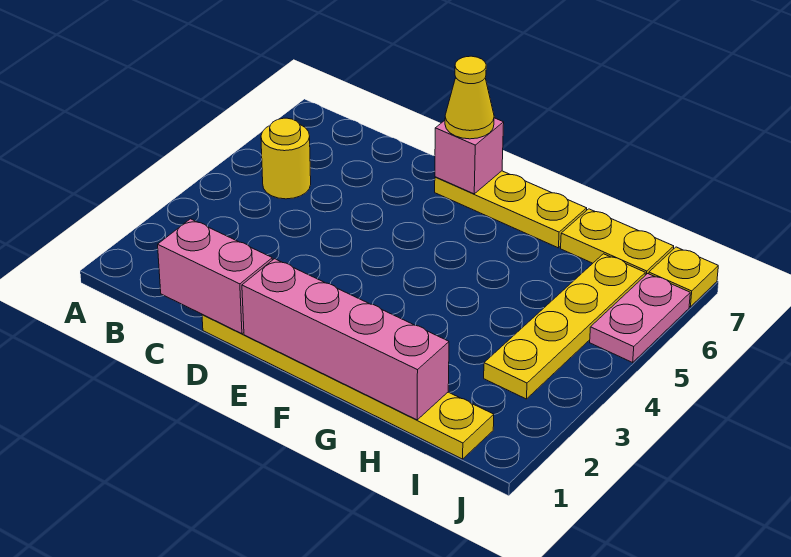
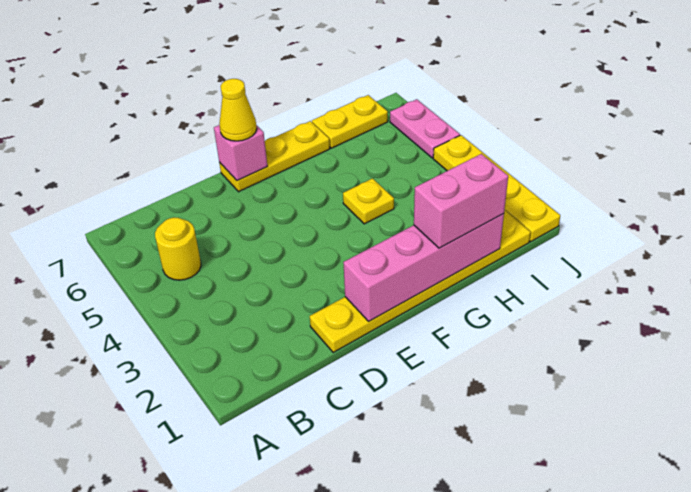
pink 1x2 brick [158,219,272,334] -> pink 1x2 brick moved to [414,154,508,248]
yellow 1x4 plate [484,254,645,399] -> yellow 1x4 plate moved to [433,135,560,242]
yellow 1x1 plate [649,247,718,307] -> yellow 1x1 plate moved to [343,178,394,224]

